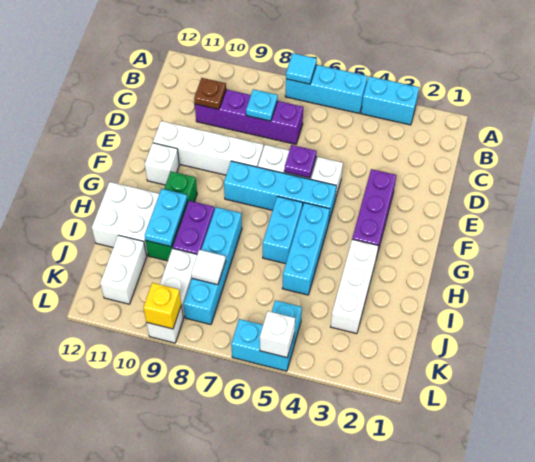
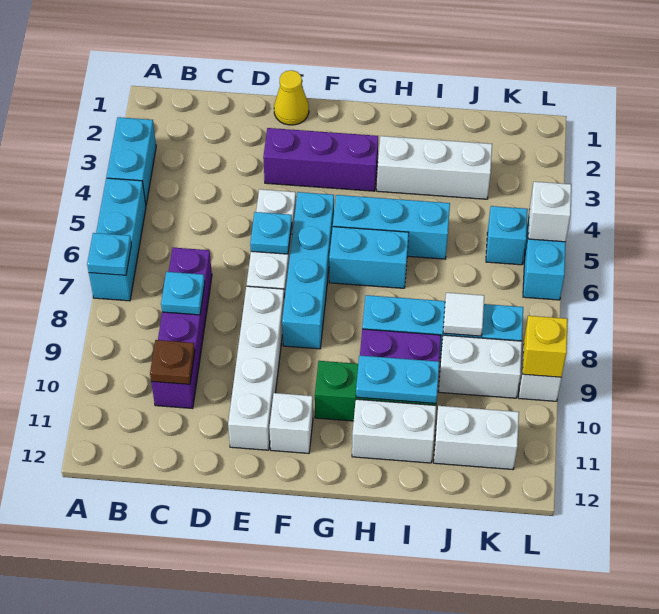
cyan 1x1 tile [286,53,317,84] -> cyan 1x1 plate [87,233,131,275]
none -> yellow 1x1 cone [274,70,309,125]
purple 1x1 plate [284,145,317,178] -> cyan 1x1 plate [250,212,292,254]
white 2x2 brick [92,182,159,256] -> white 1x2 brick [352,399,436,463]

